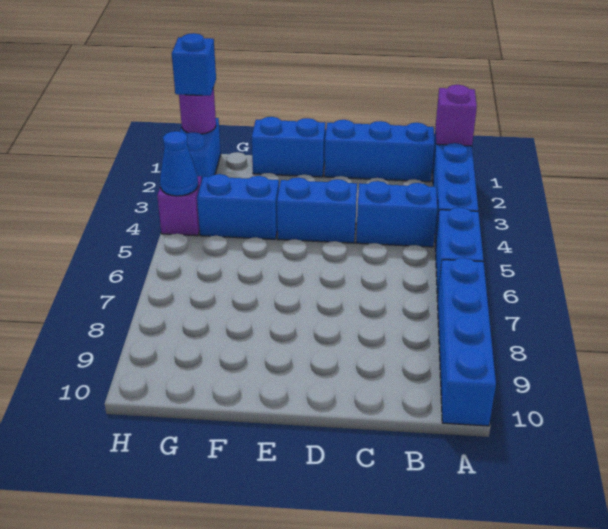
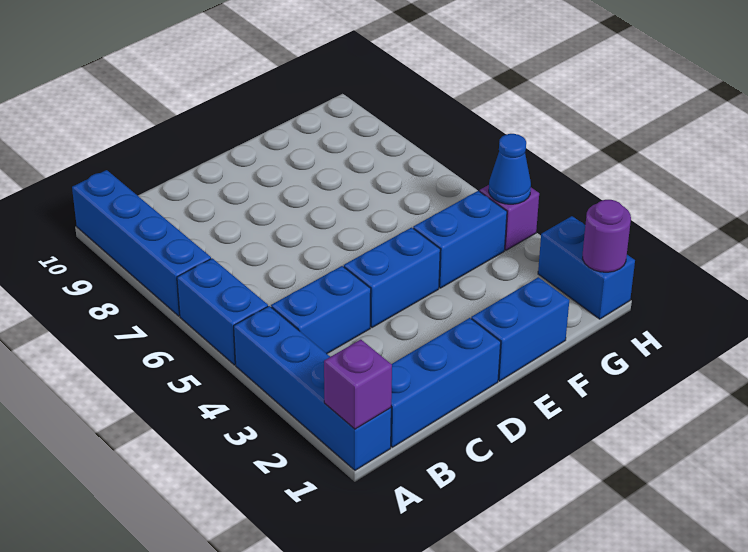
blue 1x1 brick [172,33,216,96] -> none

